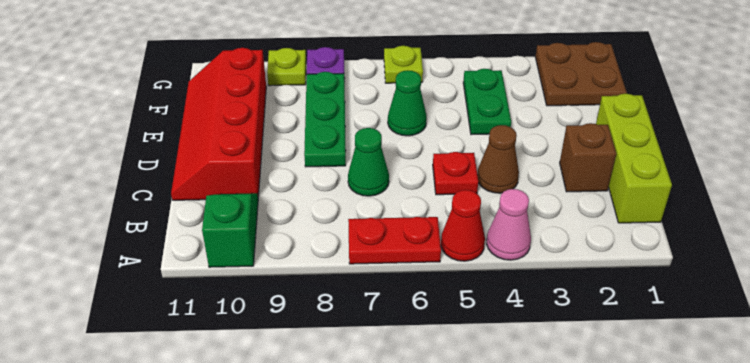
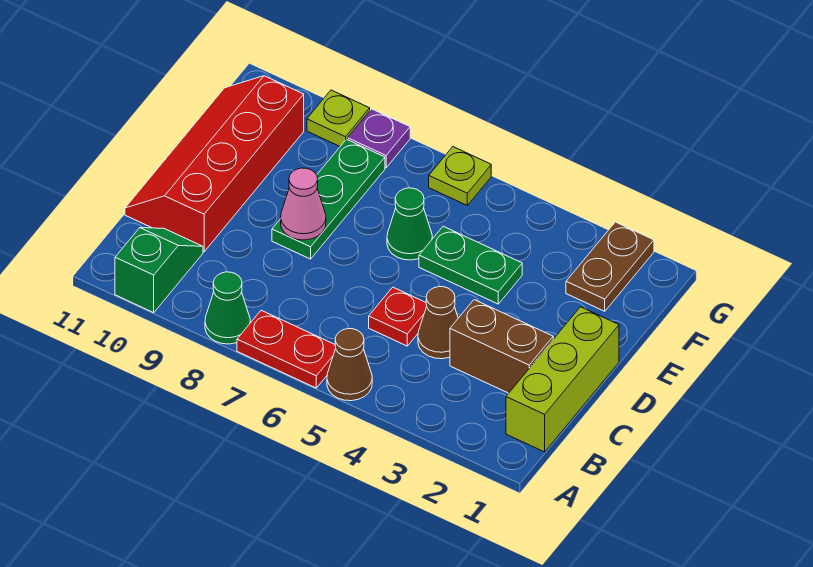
pink 1x1 cone [487,189,531,260] -> pink 1x1 cone moved to [281,168,326,240]
red 1x1 cone [441,190,485,261] -> brown 1x1 cone [327,329,372,401]
brown 1x1 brick [560,123,616,192] -> brown 1x2 brick [450,300,553,393]
green 1x1 cone [348,128,389,196] -> green 1x1 cone moved to [205,272,250,344]
green 1x2 plate [463,69,511,135] -> green 1x2 plate turned to [419,226,522,304]
brown 2x2 plate [535,42,627,106] -> brown 1x2 plate [566,222,654,311]

